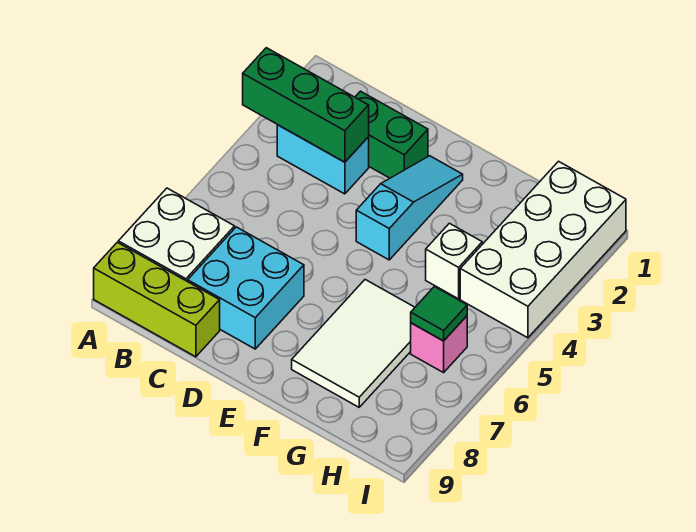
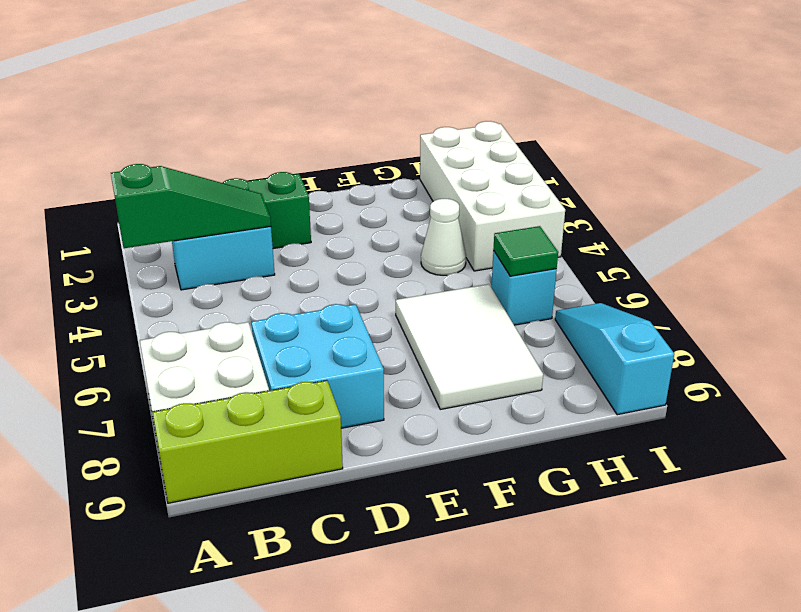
green 1x3 brick [243,48,369,162] -> green 1x3 slope [111,164,271,248]
cyan 1x3 slope [356,156,463,260] -> cyan 1x3 slope moved to [555,303,674,415]
white 1x1 brick [426,223,482,299] -> white 1x1 cone [421,199,466,275]
pink 1x1 brick [411,316,467,373] -> cyan 1x1 brick [491,251,557,325]

